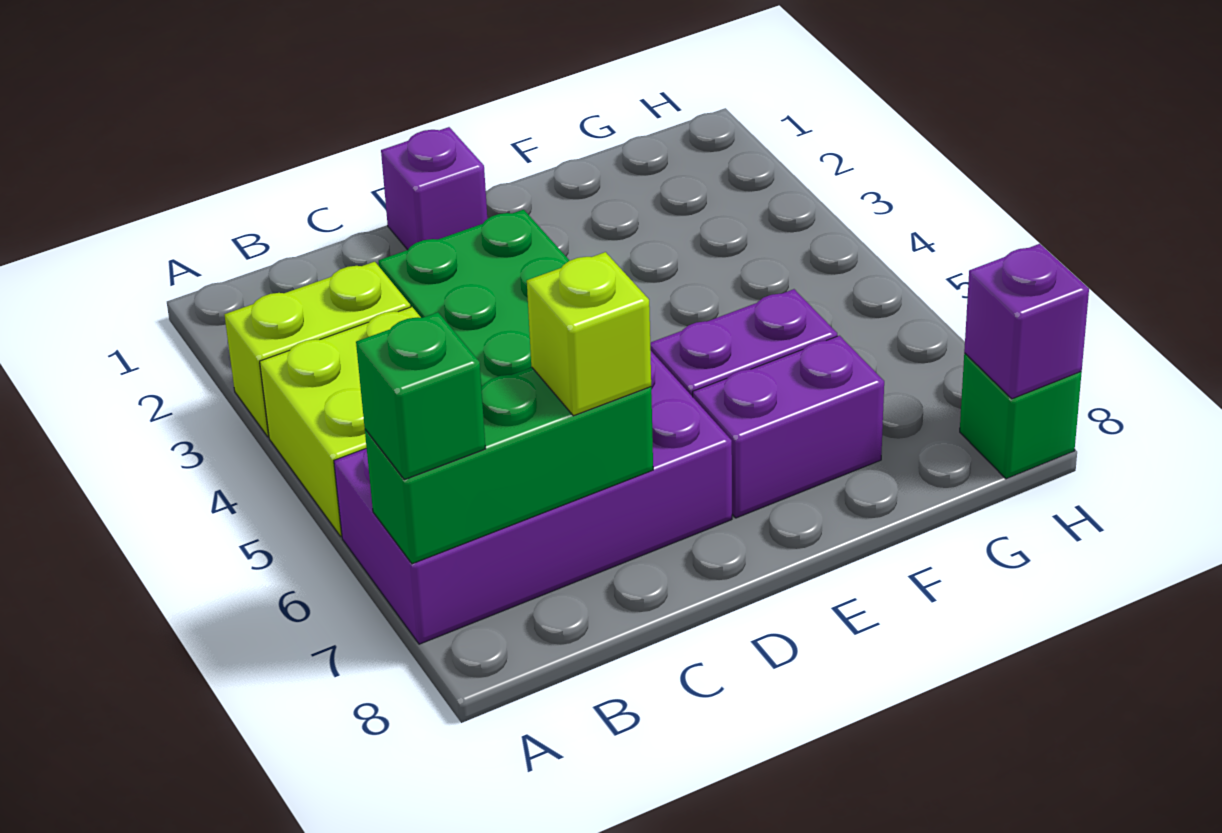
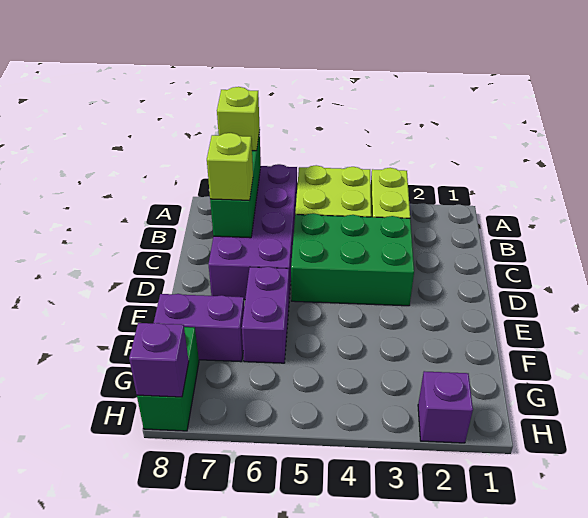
green 1x1 brick [356,312,486,480] -> lime 1x1 brick [217,87,260,151]
purple 1x1 brick [381,127,487,250] -> purple 1x1 brick moved to [418,371,473,443]
purple 1x2 brick [693,336,884,518] -> purple 1x2 brick turned to [154,294,244,362]
green 1x1 brick [960,353,1082,479] -> green 1x2 brick [137,327,199,431]

